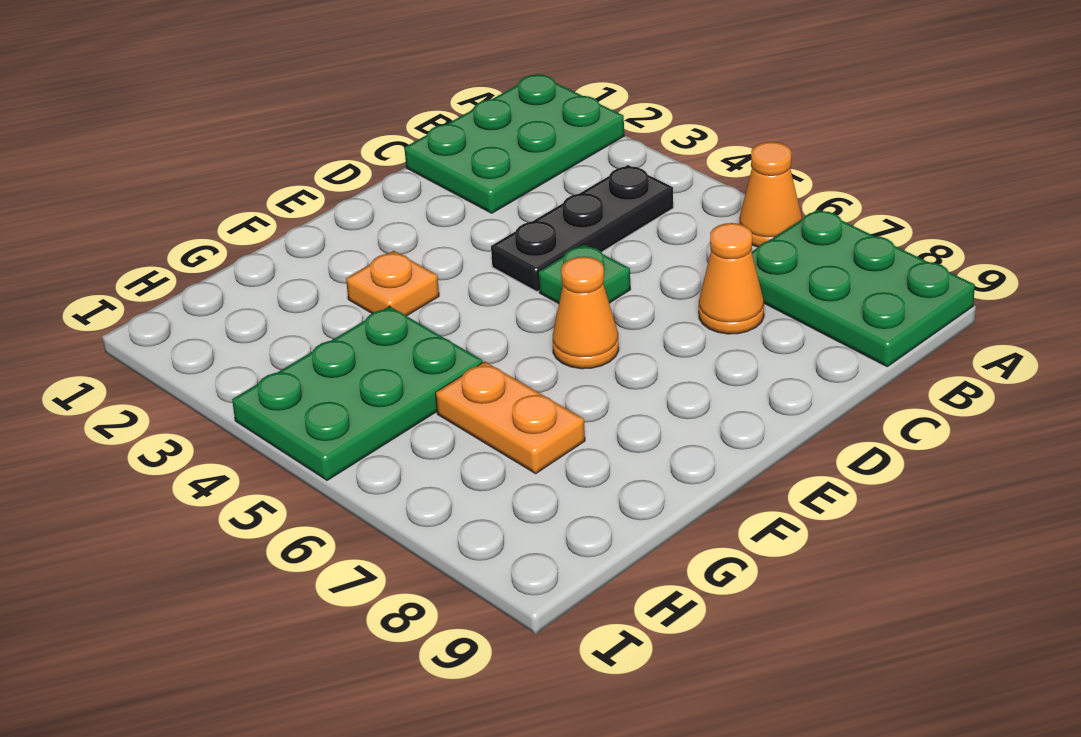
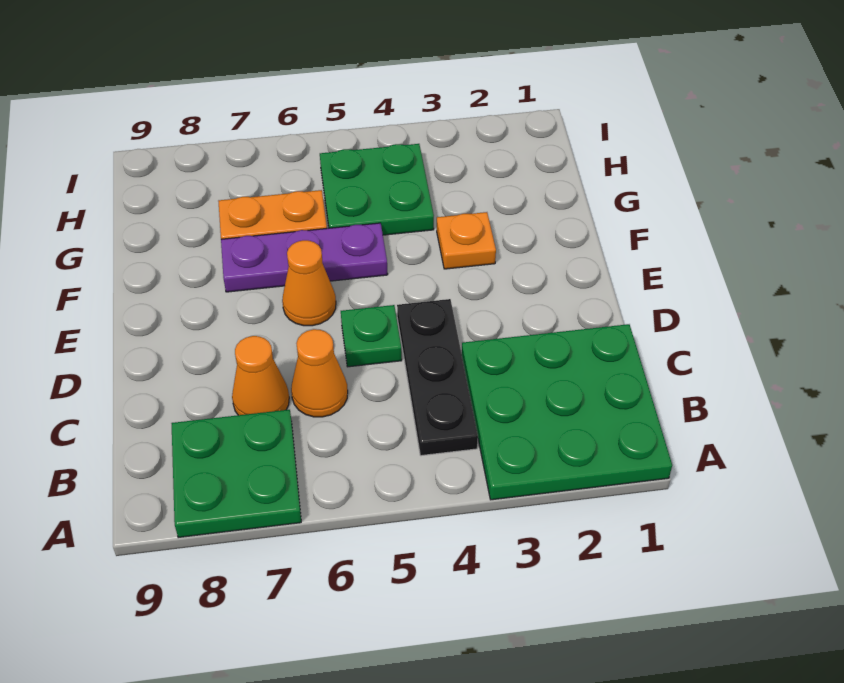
green 2x3 plate [405,74,624,213] -> green 3x3 plate [462,324,672,500]
orange 1x1 cone [739,142,802,247] -> orange 1x1 cone moved to [291,329,348,417]
green 2x3 plate [752,209,975,367] -> green 2x2 plate [171,410,301,538]
none -> purple 1x3 plate [221,223,388,292]
green 2x3 plate [232,306,483,480] -> green 2x2 plate [320,144,434,235]

